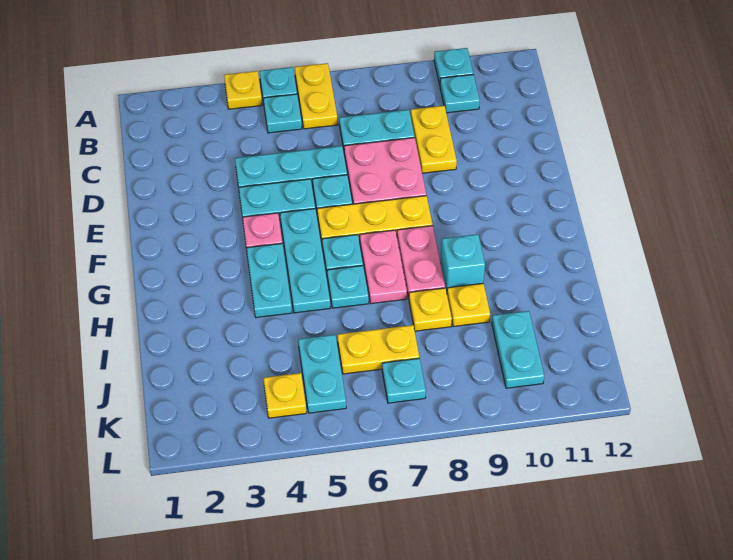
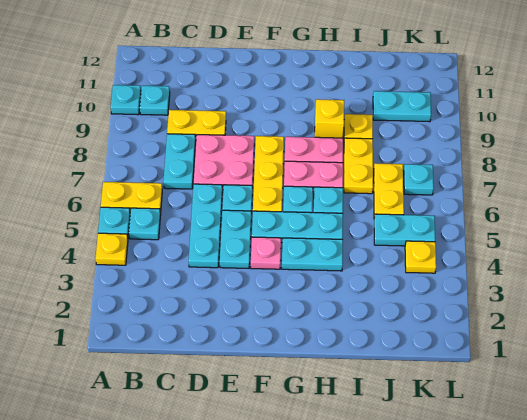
cyan 1x1 brick [441,234,485,292] -> yellow 1x1 brick [315,99,344,138]
yellow 1x1 plate [409,288,452,331] -> yellow 1x2 plate [344,138,373,194]

